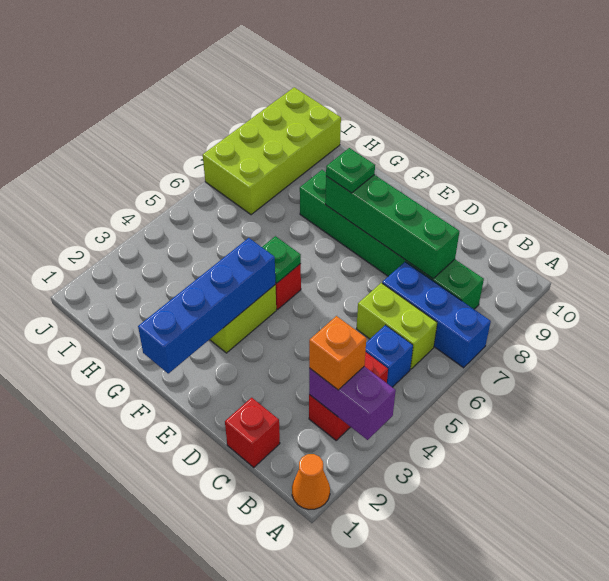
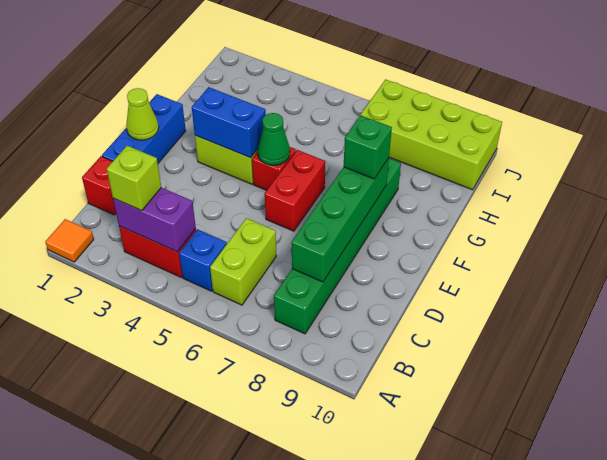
orange 1x1 cone [292,454,330,509] -> orange 1x1 tile [45,219,94,262]
purple 1x2 brick [309,366,396,440] -> purple 1x2 brick turned to [113,188,196,252]
blue 1x3 brick [382,262,491,368] -> blue 1x3 brick moved to [102,94,186,163]
orange 1x1 brick [309,316,366,390] -> lime 1x1 brick [107,146,161,211]
none -> lime 1x1 cone [126,88,159,140]
none -> red 1x2 brick [265,150,325,231]
blue 1x4 brick [138,238,275,373] -> blue 1x2 brick [192,87,266,158]
green 1x1 plate [262,236,301,283] -> green 1x1 cone [258,113,290,165]
green 1x1 plate [326,148,375,193] -> green 1x1 brick [344,115,392,179]

